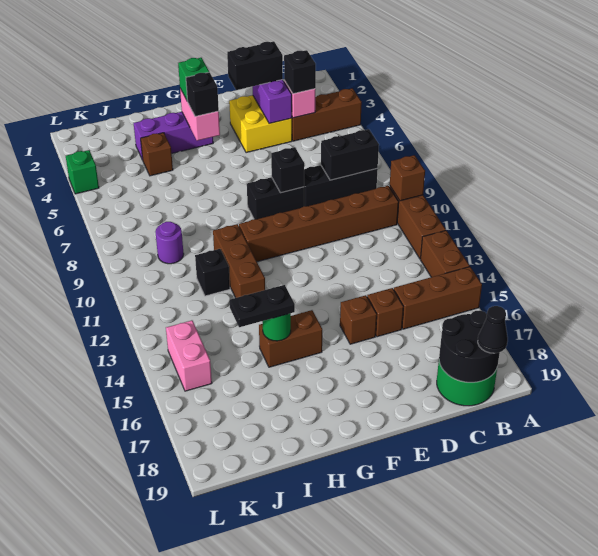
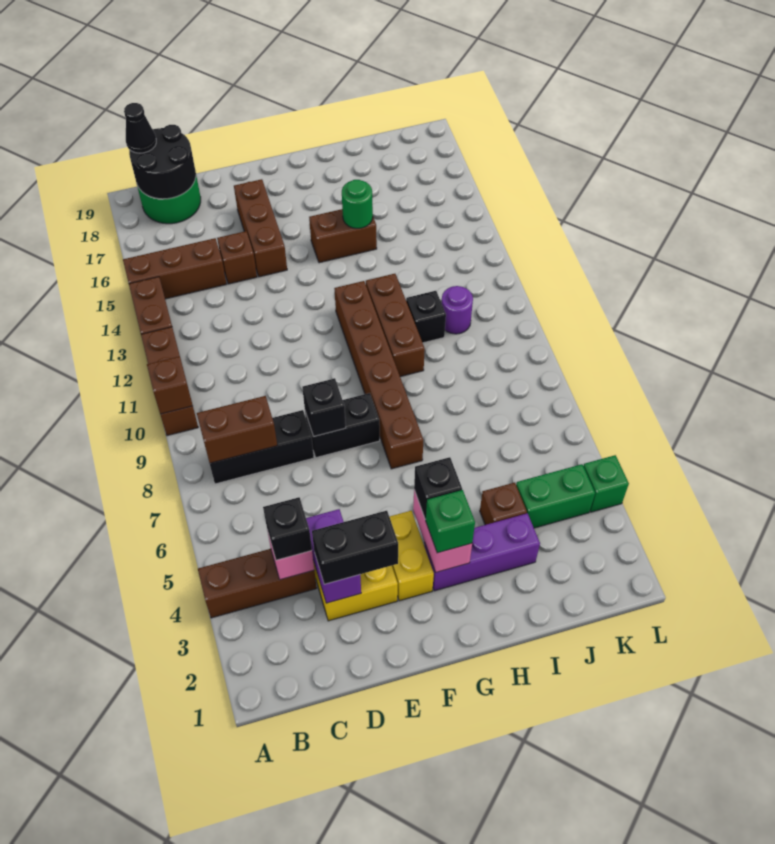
black 1x2 brick [321,129,379,180] -> brown 1x2 brick [197,396,277,463]
brown 1x6 brick [239,186,399,262] -> brown 1x6 brick turned to [334,281,423,469]
brown 1x1 brick [340,295,377,344] -> brown 1x3 brick [234,179,287,277]
none -> yellow 1x2 brick [389,511,434,601]
black 1x2 plate [229,285,295,327] -> none
none -> green 1x2 brick [516,464,595,528]
purple 1x1 round brick [155,222,184,264] -> purple 1x1 round brick moved to [442,286,473,334]
pink 1x2 brick [166,320,212,391] -> none

